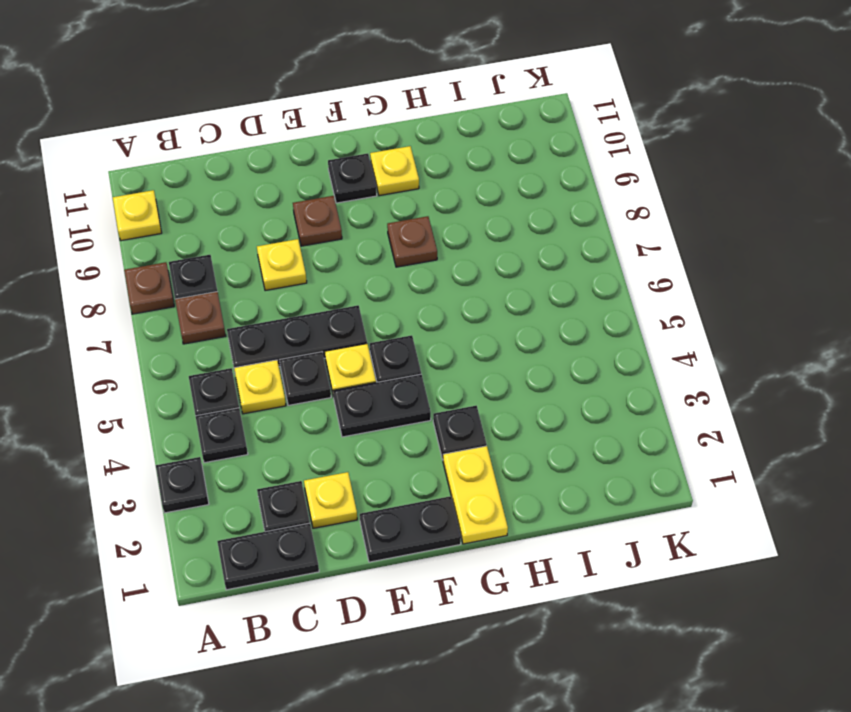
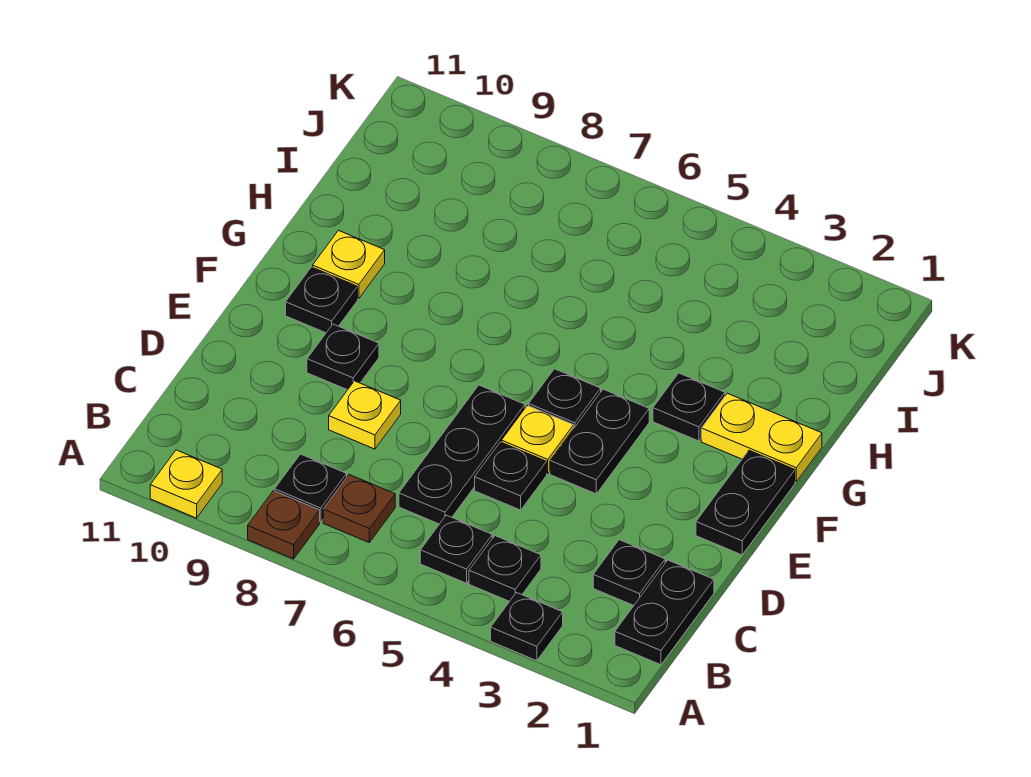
yellow 1x1 plate [234,360,286,414] -> none
yellow 1x1 plate [304,472,357,528] -> none
brown 1x1 plate [293,196,342,246] -> black 1x1 plate [307,324,379,390]
brown 1x1 plate [387,216,437,267] -> none

